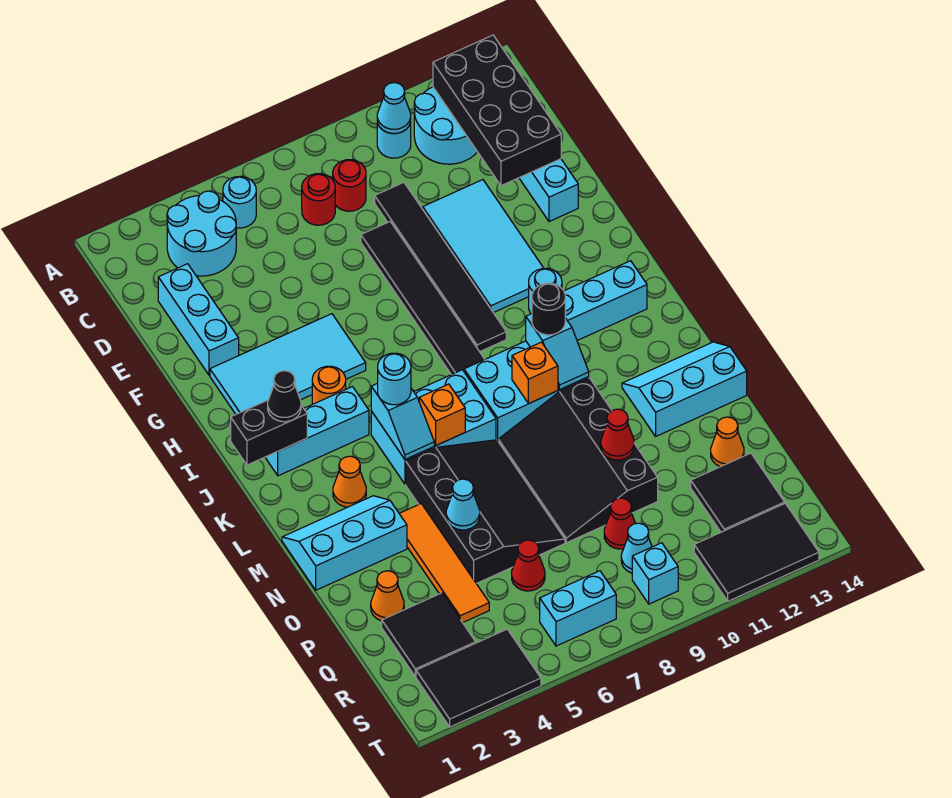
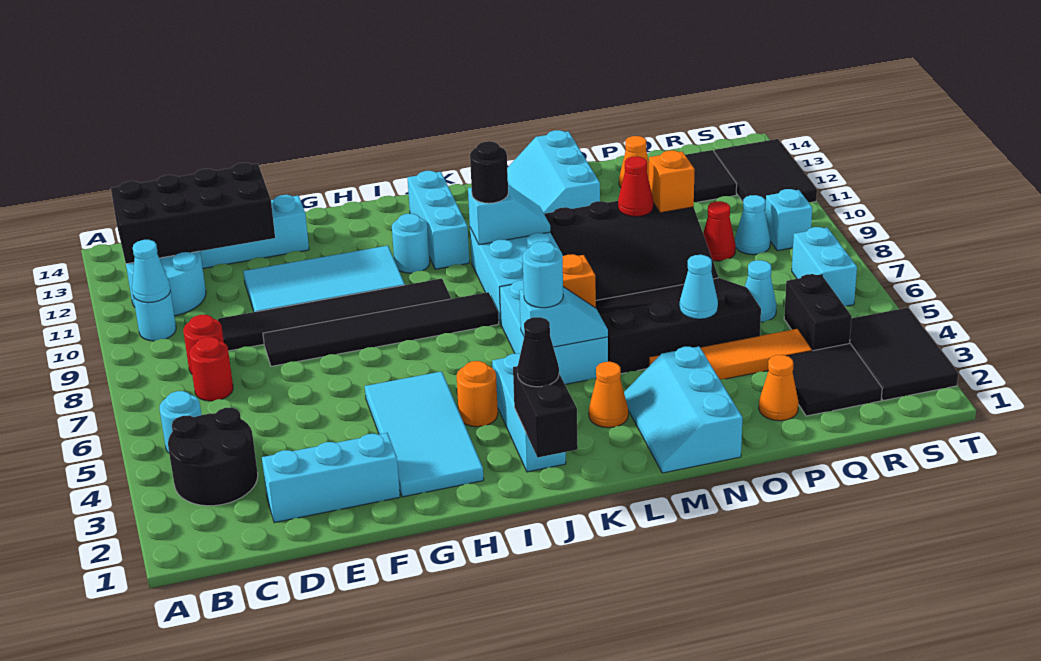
cyan 2x2 round brick [167,191,236,276] -> black 2x2 round brick [168,408,258,506]
orange 1x1 brick [512,342,558,404] -> orange 1x1 brick moved to [649,150,695,213]
red 1x1 cone [512,540,545,591] -> cyan 1x1 cone [745,260,777,322]
none -> black 1x2 brick [784,274,852,351]

